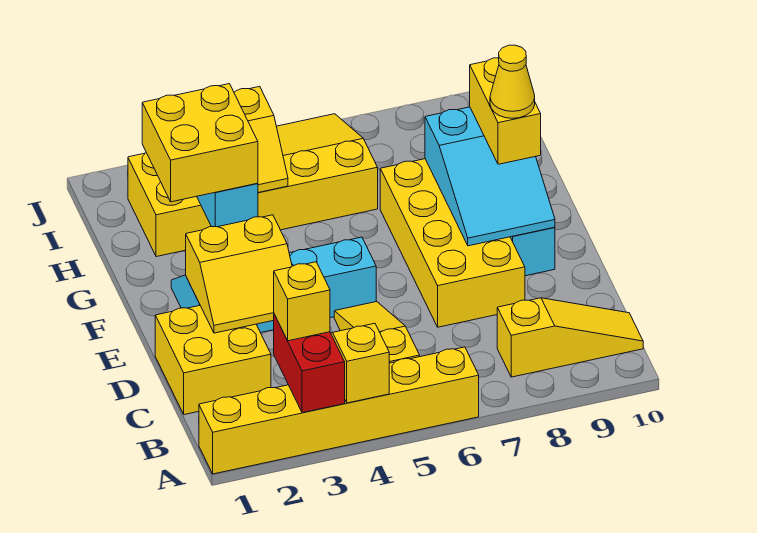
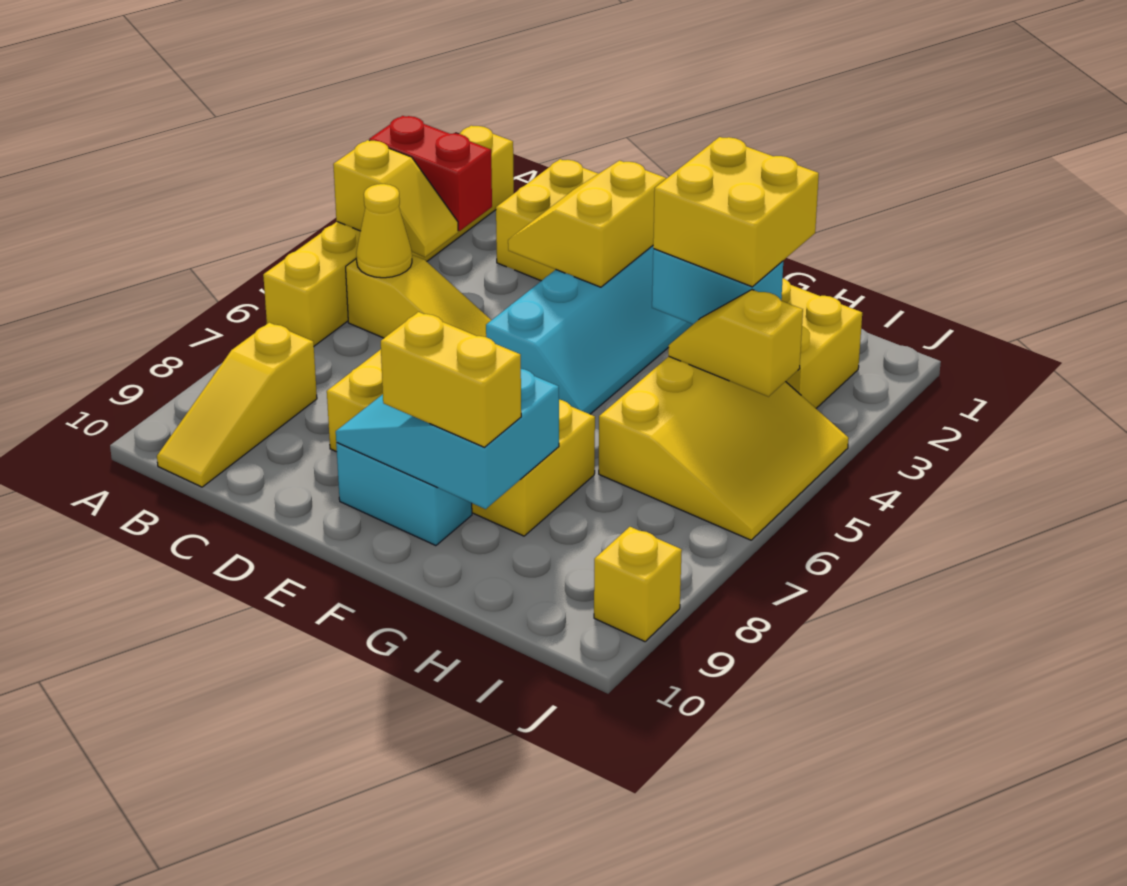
yellow 1x1 brick [274,262,330,341] -> yellow 1x1 brick moved to [594,527,682,642]
yellow 1x1 cone [490,45,535,118] -> yellow 1x1 cone moved to [356,184,412,278]

